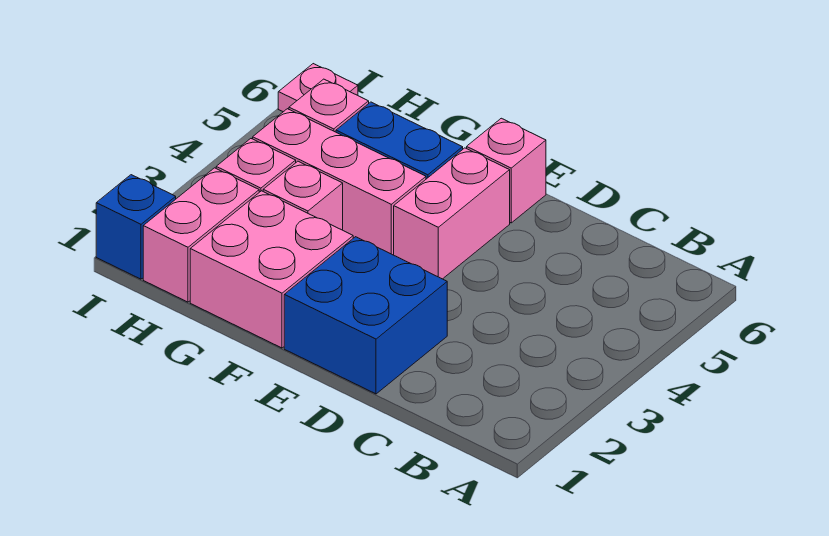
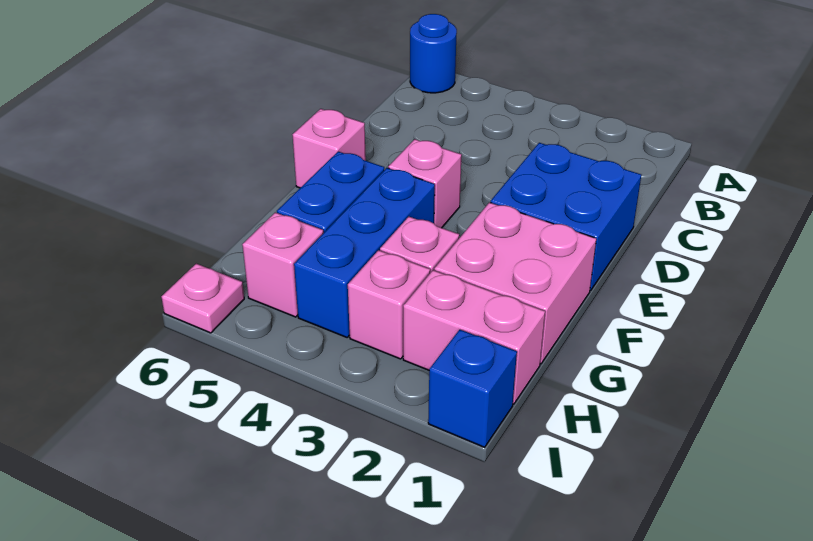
none -> blue 1x1 round brick [410,14,457,93]
pink 1x2 brick [394,148,510,279] -> pink 1x1 brick [388,139,462,228]
pink 1x3 brick [253,109,426,255] -> blue 1x3 brick [294,168,435,337]

